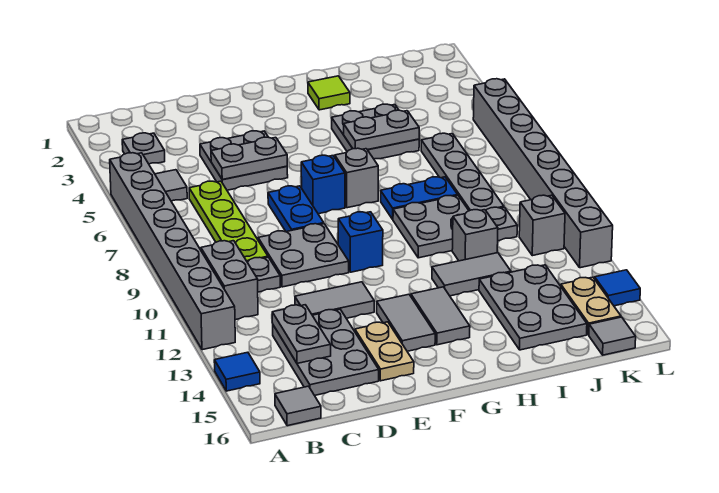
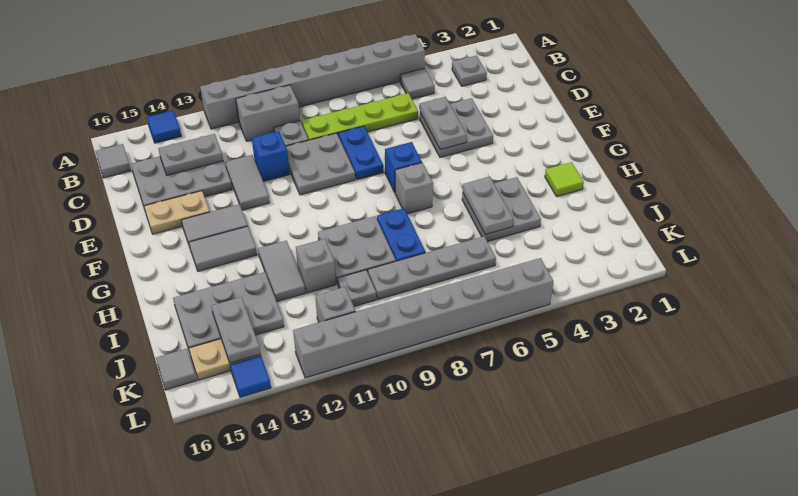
blue 1x2 plate [268,186,324,232] -> blue 1x2 plate turned to [338,126,383,180]
blue 1x1 brick [338,212,383,272] -> blue 1x1 brick moved to [252,131,290,182]
none -> grey 1x2 plate [211,297,261,363]

